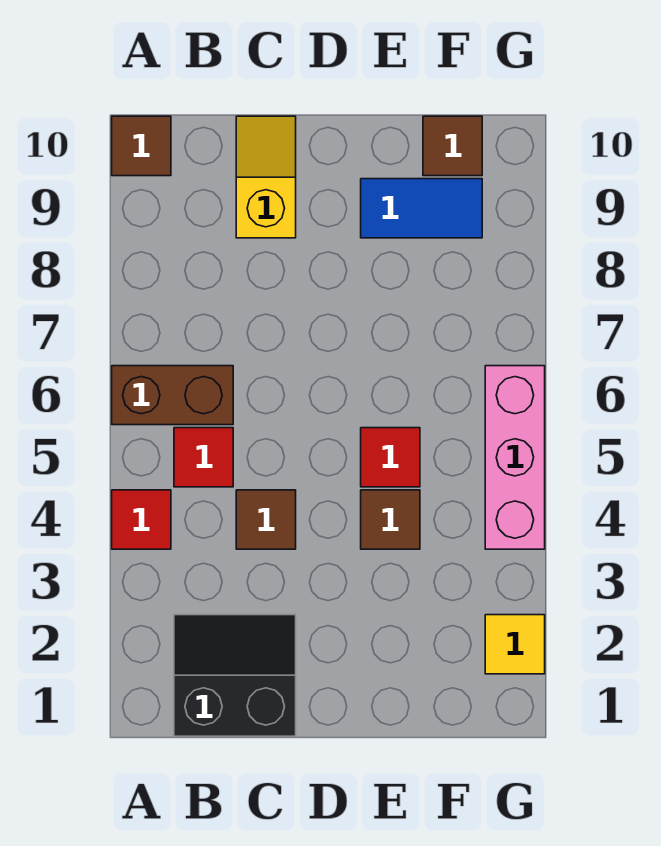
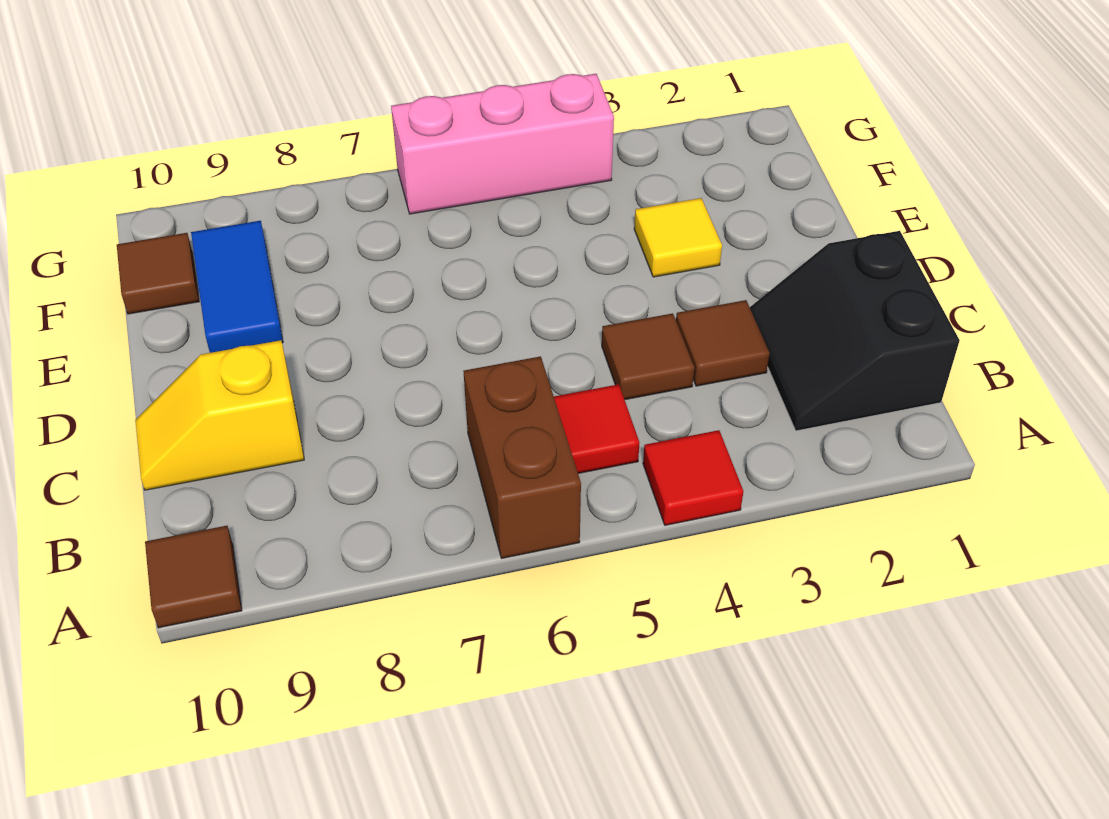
brown 1x1 tile [361,490,420,549] -> brown 1x1 tile moved to [676,300,770,386]
red 1x1 tile [361,428,420,487] -> none
yellow 1x1 tile [485,615,545,674] -> yellow 1x1 tile moved to [634,198,722,277]

